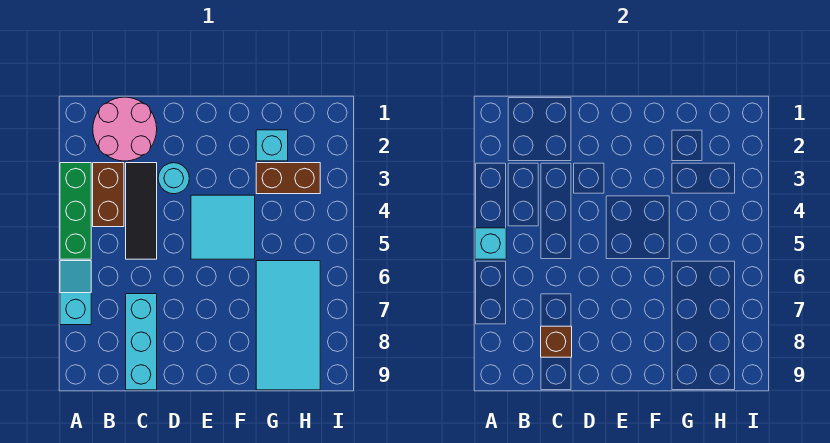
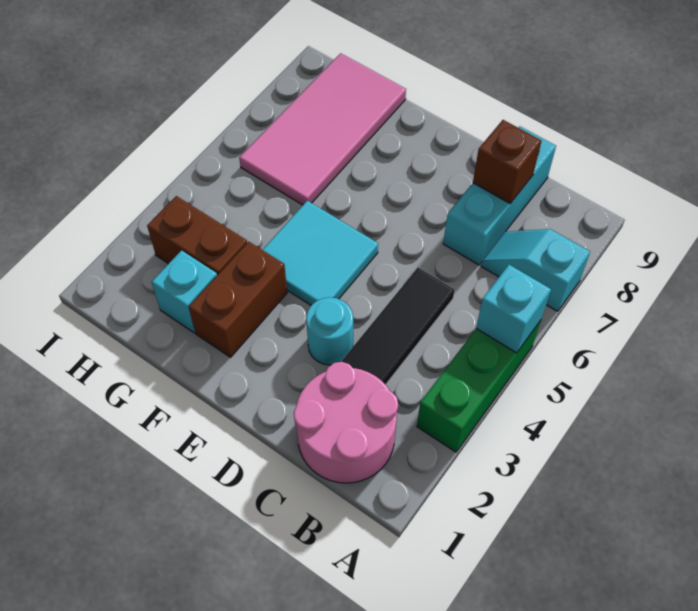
cyan 1x2 slope [60,261,91,325] -> cyan 1x2 slope turned to [481,229,590,311]
brown 1x2 brick [93,163,124,227] -> brown 1x2 brick moved to [189,242,287,357]
cyan 2x4 tile [256,261,320,390] -> pink 2x4 tile [239,53,406,205]

